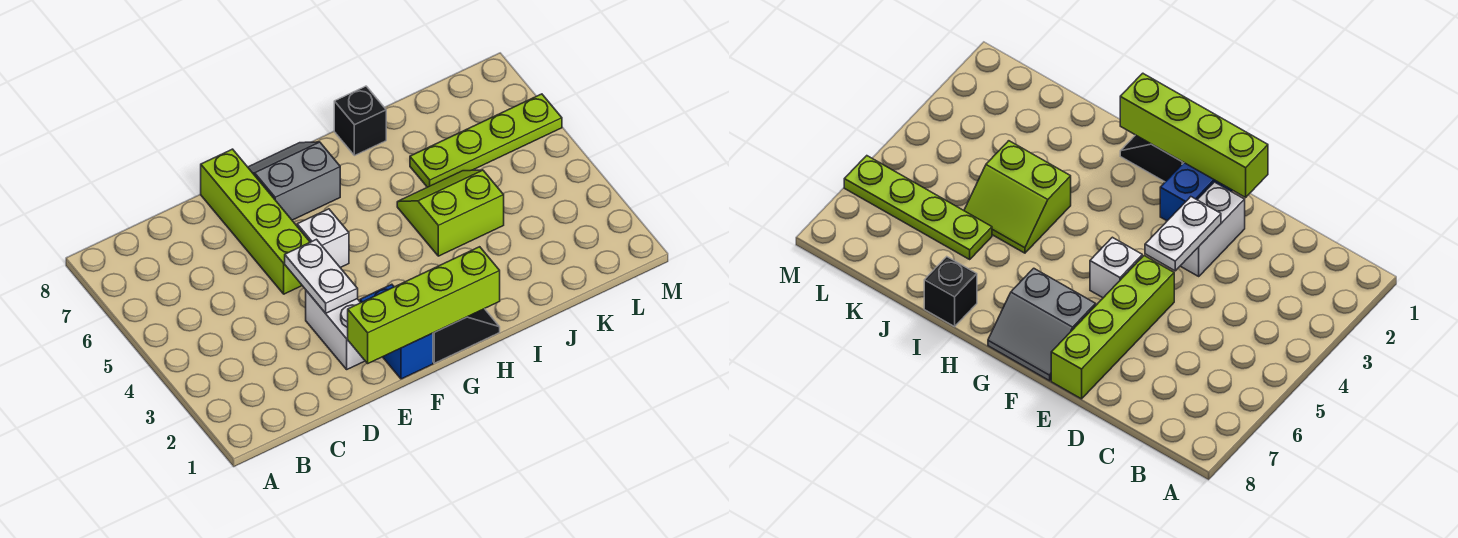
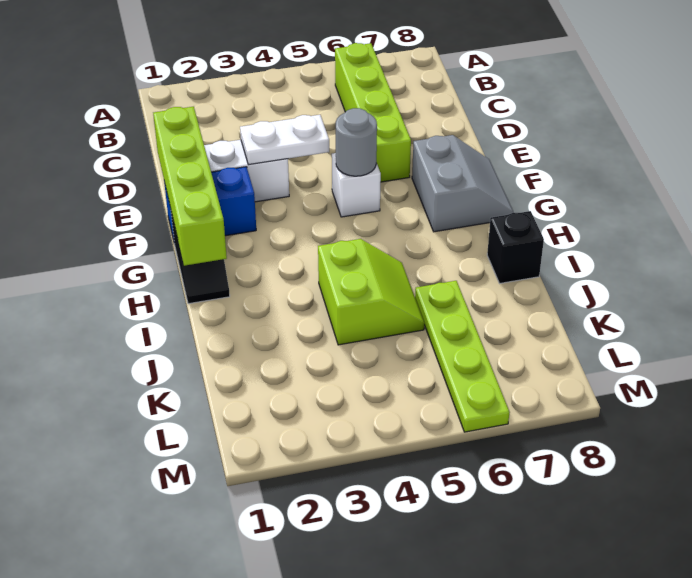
lime 1x4 brick [201,149,310,294] -> lime 1x4 brick turned to [335,43,411,182]
none -> grey 1x1 round brick [336,108,377,176]

